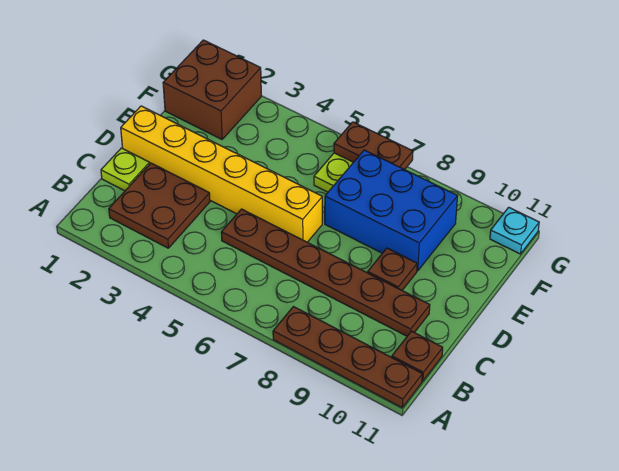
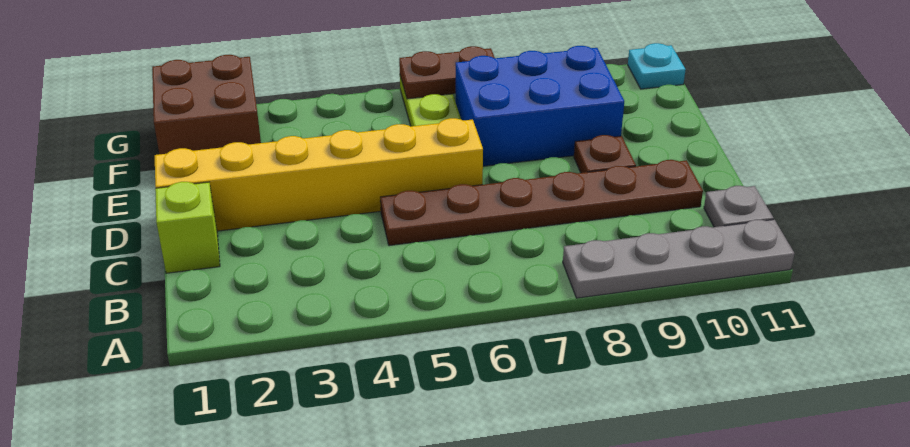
brown 1x4 plate [273,307,422,408] -> grey 1x4 plate [563,220,794,298]
brown 2x2 plate [109,163,210,248] -> none
brown 1x1 plate [392,331,443,381] -> grey 1x1 plate [704,186,773,227]
lime 1x1 plate [101,148,150,191] -> lime 1x1 brick [155,182,220,273]

